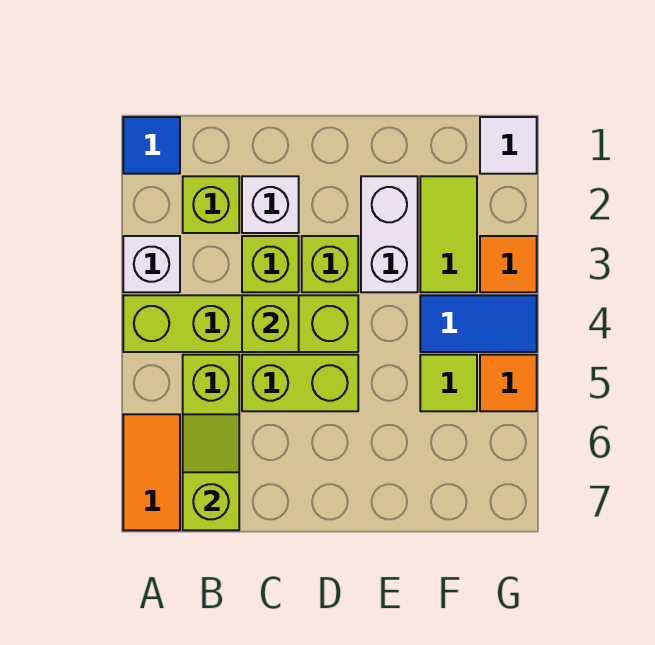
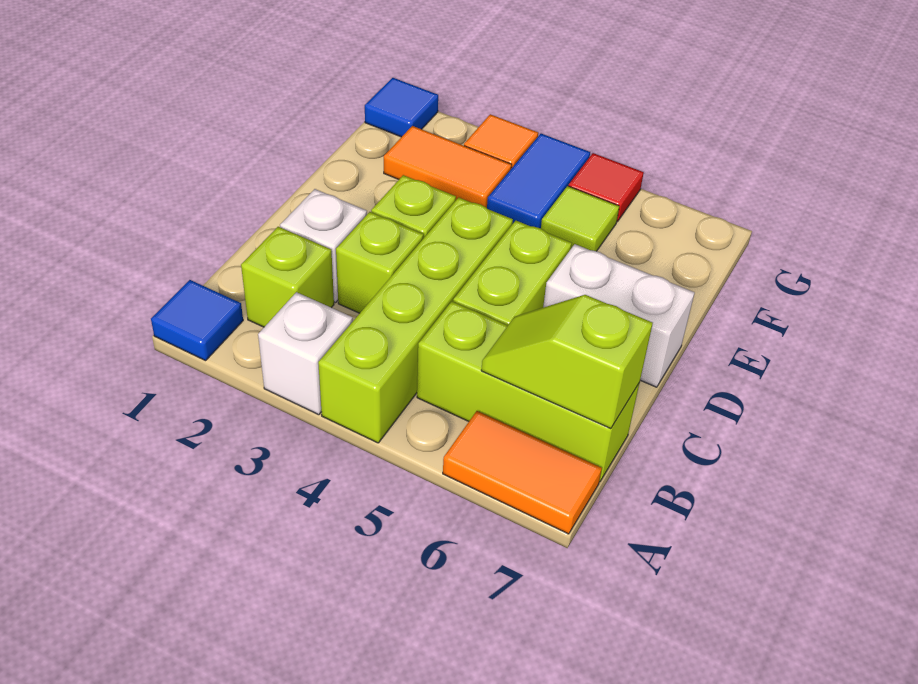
lime 1x1 brick [242,295,299,352] -> none
white 1x2 brick [361,176,418,292] -> white 1x2 brick moved to [543,244,695,387]
lime 1x2 tile [420,176,477,292] -> orange 1x2 tile [384,126,512,208]
white 1x1 tile [480,117,537,174] -> blue 1x1 tile [365,78,438,137]
orange 1x1 tile [480,355,537,411] -> red 1x1 tile [569,153,644,222]

